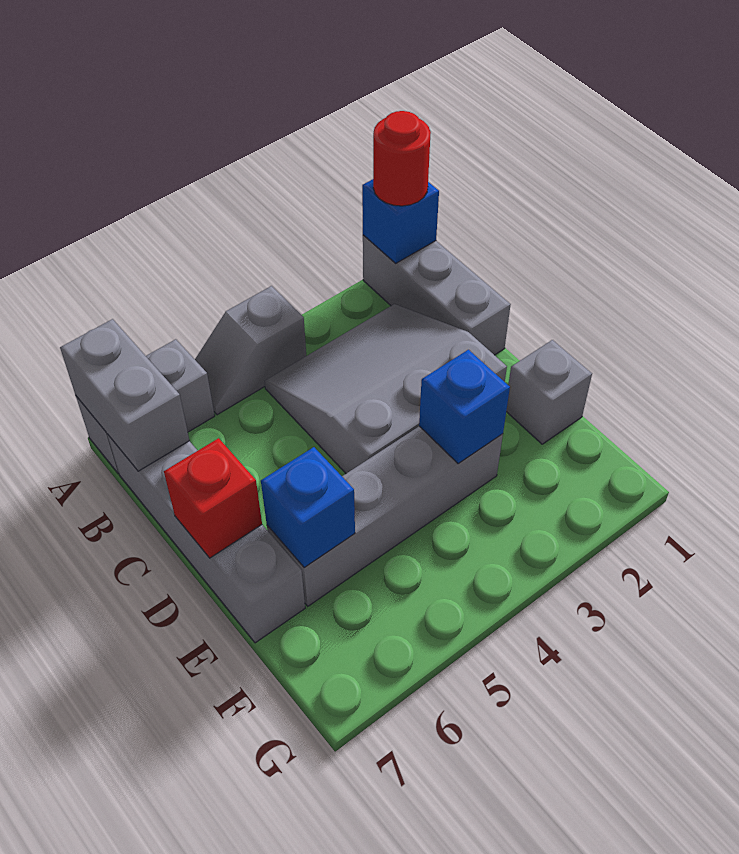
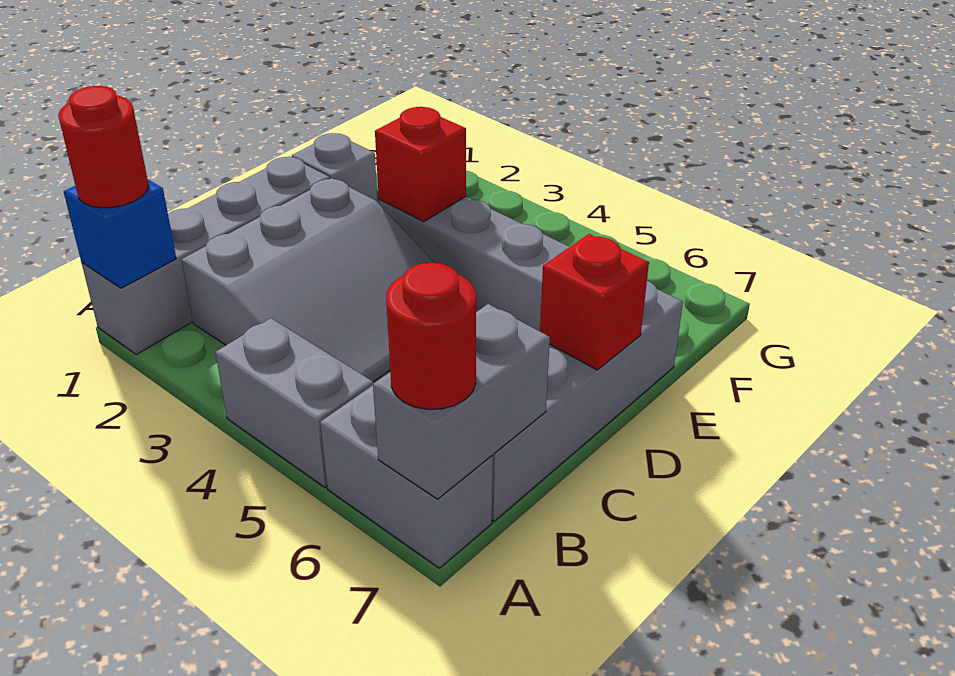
grey 1x3 brick [363,235,511,355] -> grey 1x4 brick [82,157,330,354]
grey 1x2 slope [195,286,306,415] -> grey 1x2 brick [215,318,373,487]
none -> red 1x1 round brick [386,263,476,409]
grey 3x3 slope [265,304,507,473] -> grey 3x3 slope turned to [182,178,434,382]
blue 1x1 brick [419,350,510,464] -> red 1x1 brick [375,107,466,222]
blue 1x1 brick [261,447,355,568] -> none

